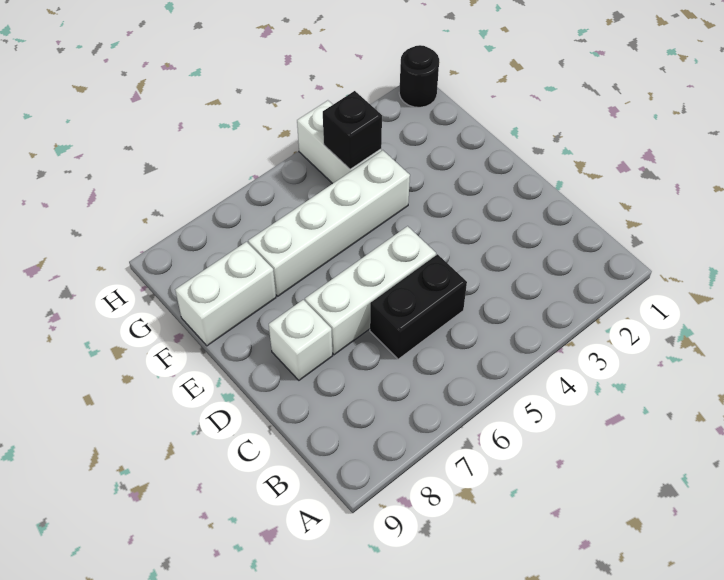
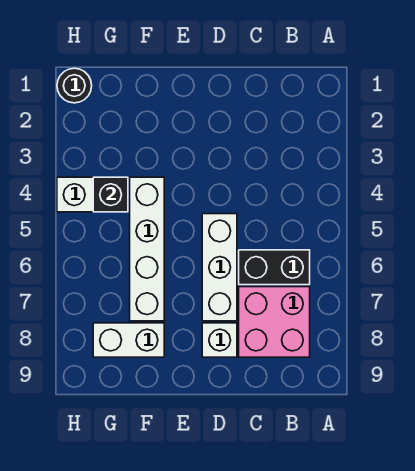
none -> pink 2x2 brick [239,287,310,357]
black 1x2 brick [370,254,467,359] -> black 1x2 brick turned to [239,250,310,285]
white 1x2 brick [175,242,276,346] -> white 1x2 brick turned to [93,323,164,357]

